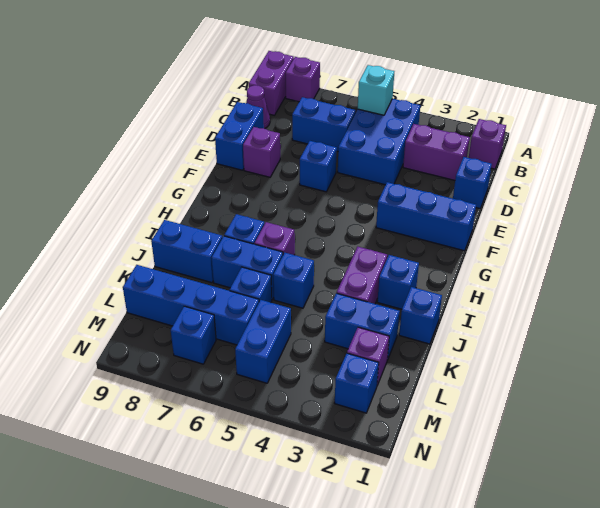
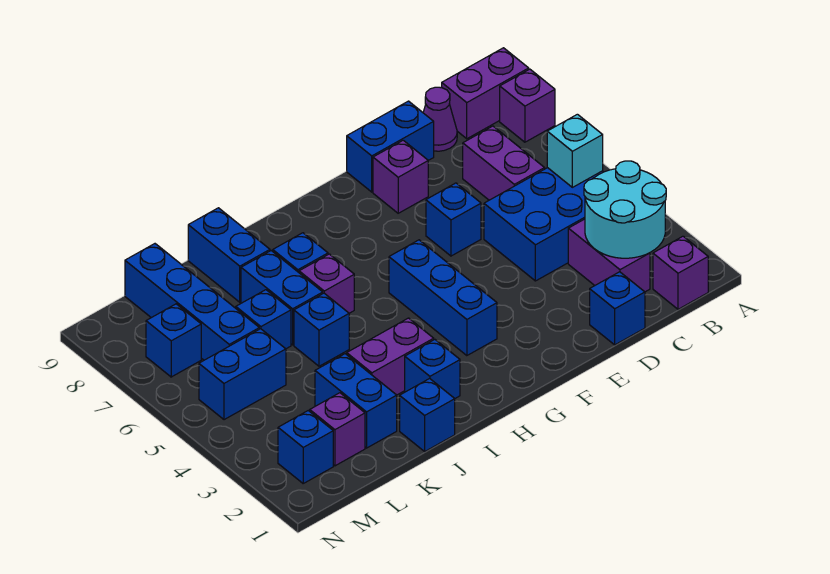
none -> cyan 2x2 round brick [584,161,666,258]
blue 1x2 brick [292,97,356,151] -> purple 1x2 brick [463,126,545,200]
blue 1x3 brick [376,182,476,251] -> blue 1x3 brick moved to [389,240,497,356]

